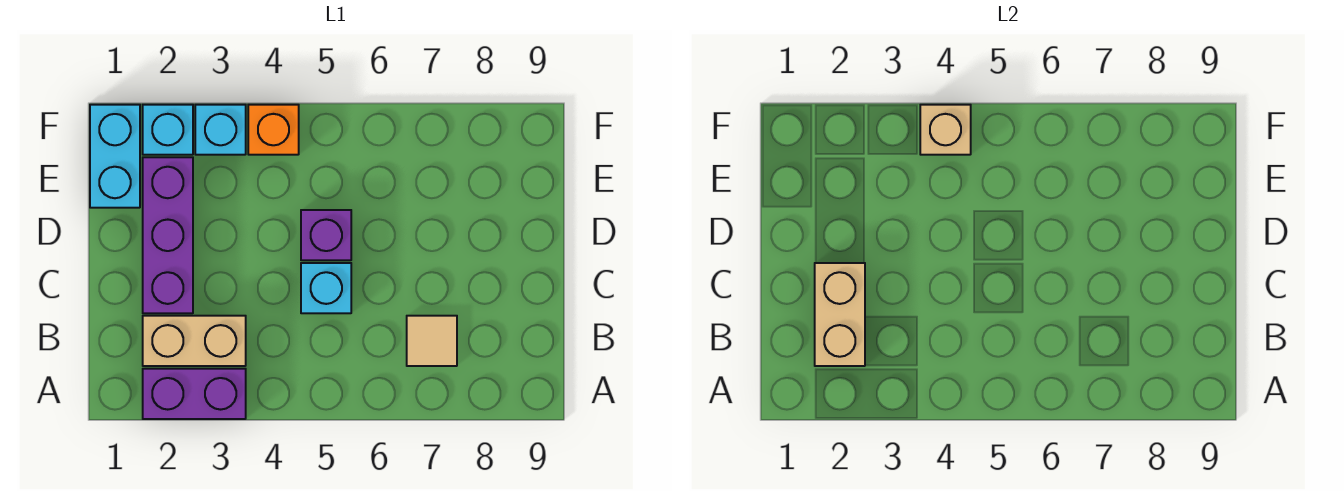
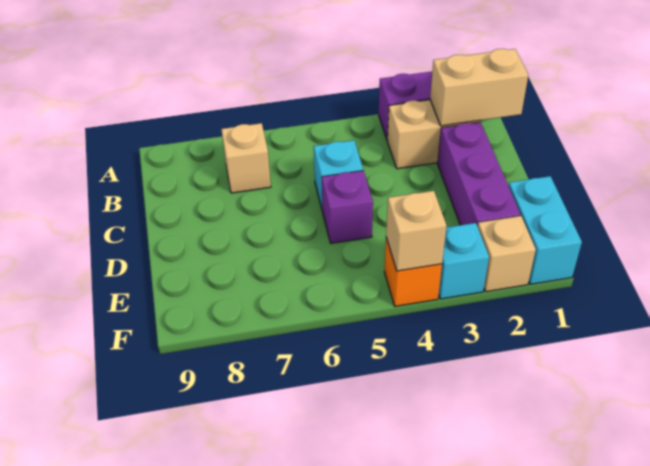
tan 1x2 brick [815,263,865,366] -> tan 1x2 brick turned to [430,49,528,126]
tan 1x1 tile [407,316,457,366] -> tan 1x1 brick [221,123,271,193]
cyan 1x1 brick [143,105,193,155] -> tan 1x1 brick [478,216,536,292]

